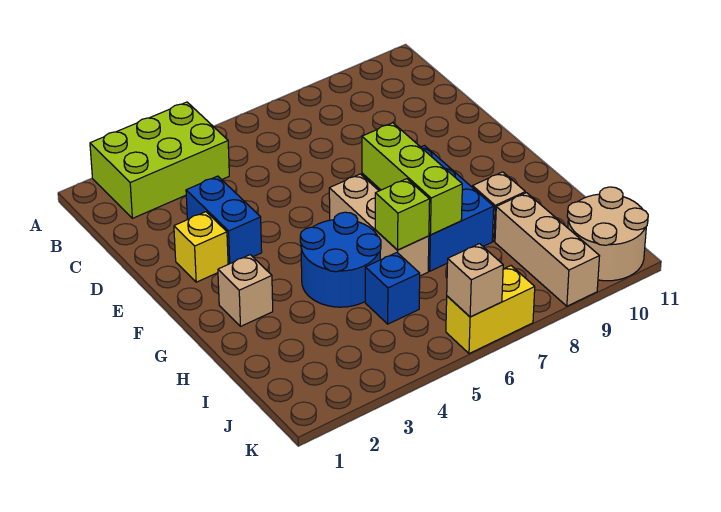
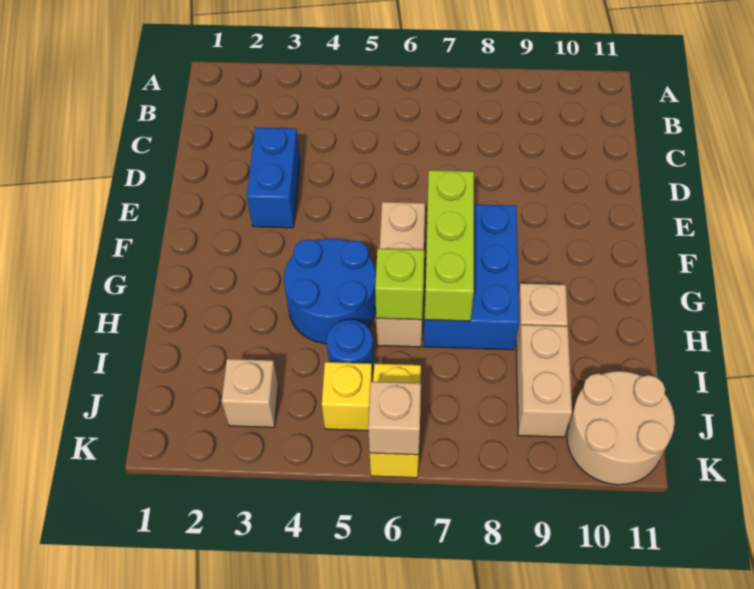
lime 2x3 brick [90,102,229,218] -> none
yellow 1x1 brick [174,212,228,282] -> yellow 1x1 brick moved to [322,362,372,431]
tan 1x1 brick [218,255,273,326] -> tan 1x1 brick moved to [222,359,278,427]
blue 1x1 brick [365,253,420,324] -> blue 1x1 round brick [326,320,374,373]
tan 1x3 brick [495,193,600,306] -> tan 1x2 brick [516,325,572,437]
yellow 1x2 brick [446,266,535,354] -> yellow 1x2 brick turned to [370,364,421,478]

